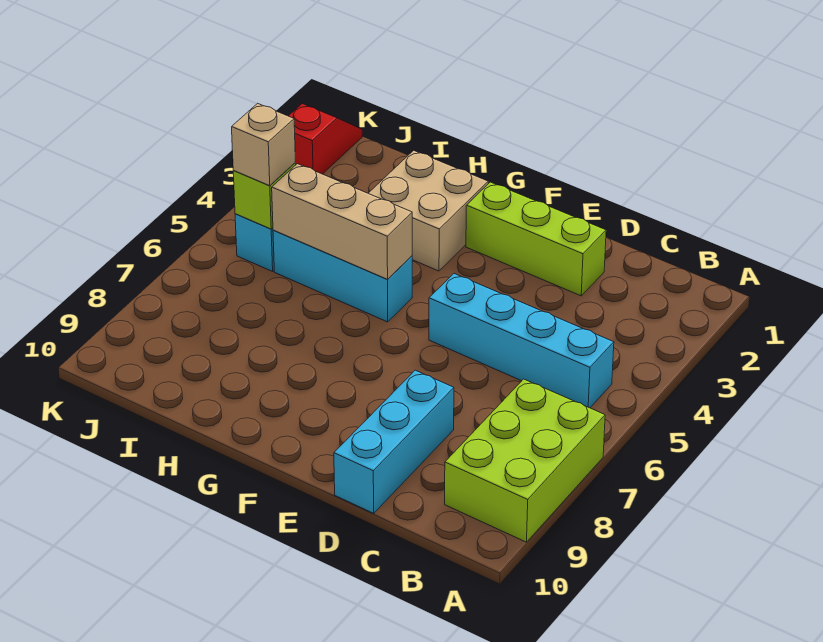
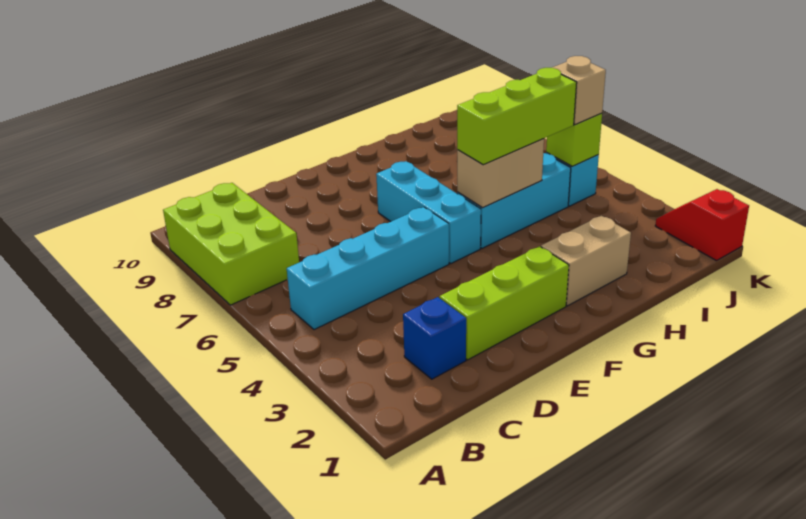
none -> blue 1x1 brick [403,297,466,379]
cyan 1x3 brick [334,370,454,513] -> cyan 1x3 brick moved to [376,162,481,263]
tan 2x2 brick [368,150,488,271] -> tan 1x2 brick [541,216,631,306]
tan 1x3 brick [272,164,412,279] -> tan 1x2 brick [457,139,544,208]
none -> lime 1x3 brick [457,68,577,165]
red 1x2 slope [289,104,362,174] -> red 1x2 slope turned to [655,189,749,261]

